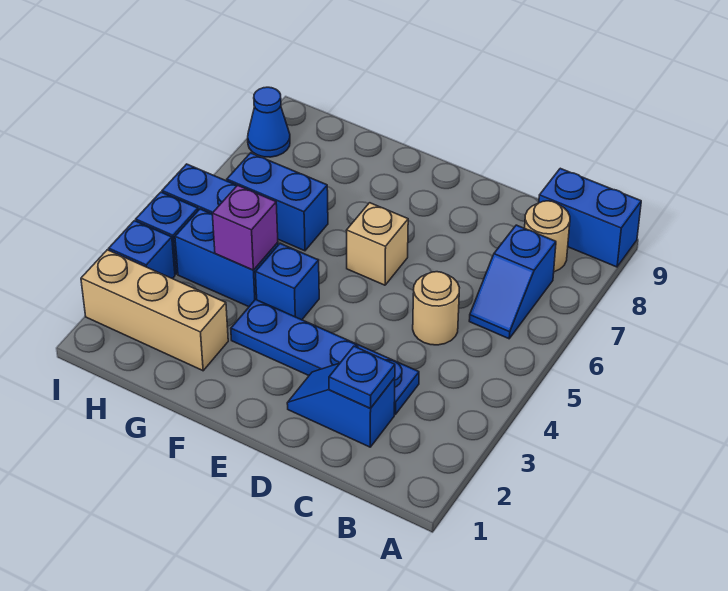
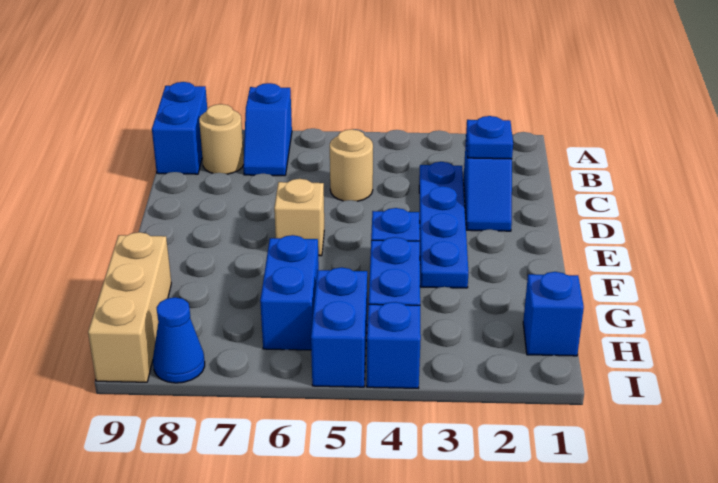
blue 1x2 slope [469,225,556,339] -> blue 1x2 slope turned to [243,83,292,176]
tan 1x3 brick [81,250,228,371] -> tan 1x3 brick moved to [88,232,171,382]
purple 1x1 brick [212,185,278,270] -> none
blue 1x1 brick [109,221,175,279] -> blue 1x1 brick moved to [523,272,584,356]

